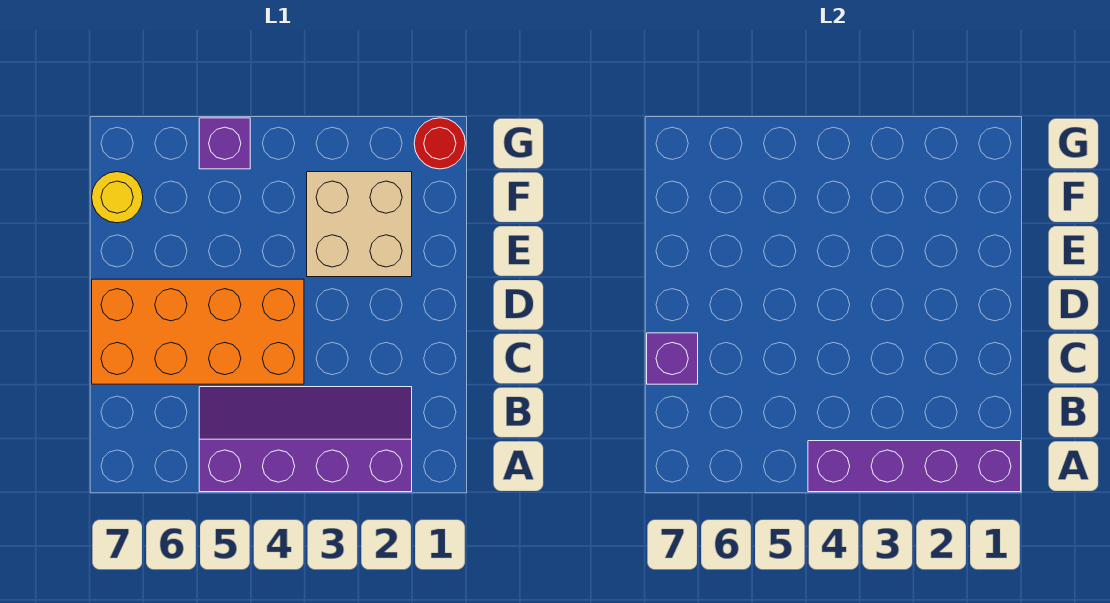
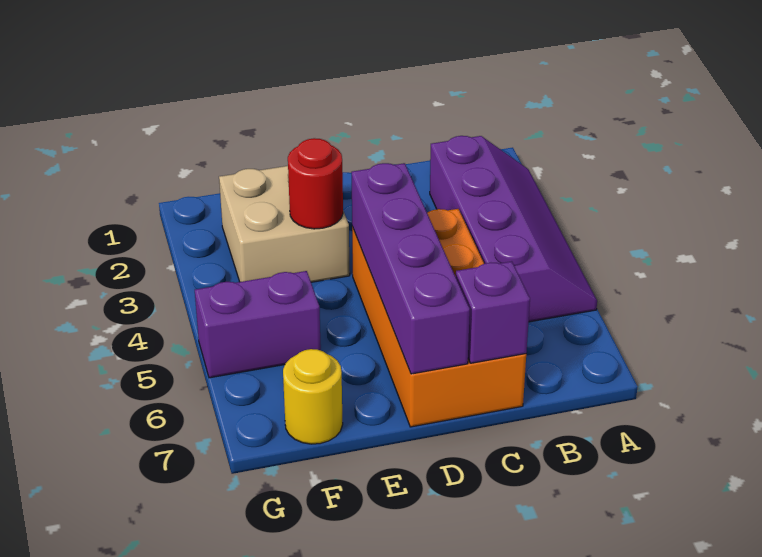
purple 1x4 brick [808,441,1021,492] -> purple 1x4 brick moved to [351,163,470,374]
purple 2x4 slope [199,387,412,492] -> purple 2x4 slope turned to [430,136,597,322]
red 1x1 round brick [414,118,465,169] -> red 1x1 round brick moved to [288,138,343,229]
purple 1x1 brick [199,118,250,169] -> purple 1x2 brick [195,271,321,378]

